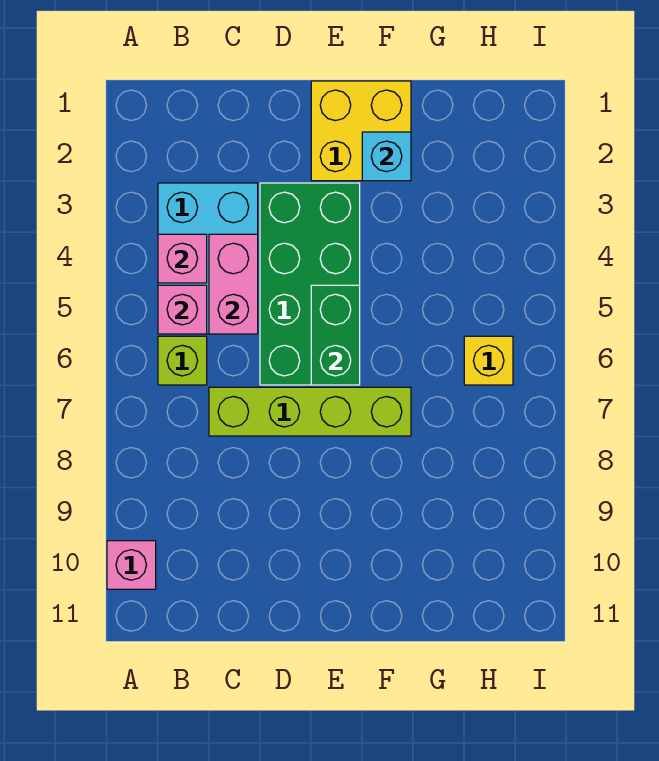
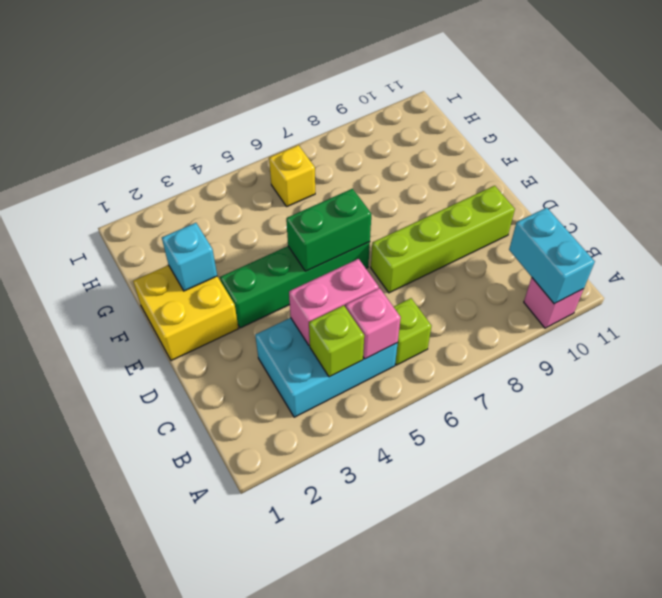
none -> cyan 1x2 brick [509,208,595,304]
pink 1x1 brick [158,234,207,283] -> lime 1x1 brick [309,305,364,377]
lime 1x4 brick [209,387,411,436] -> lime 1x4 brick turned to [371,186,515,293]
green 2x4 brick [260,183,360,385] -> green 1x4 brick [220,242,370,328]

